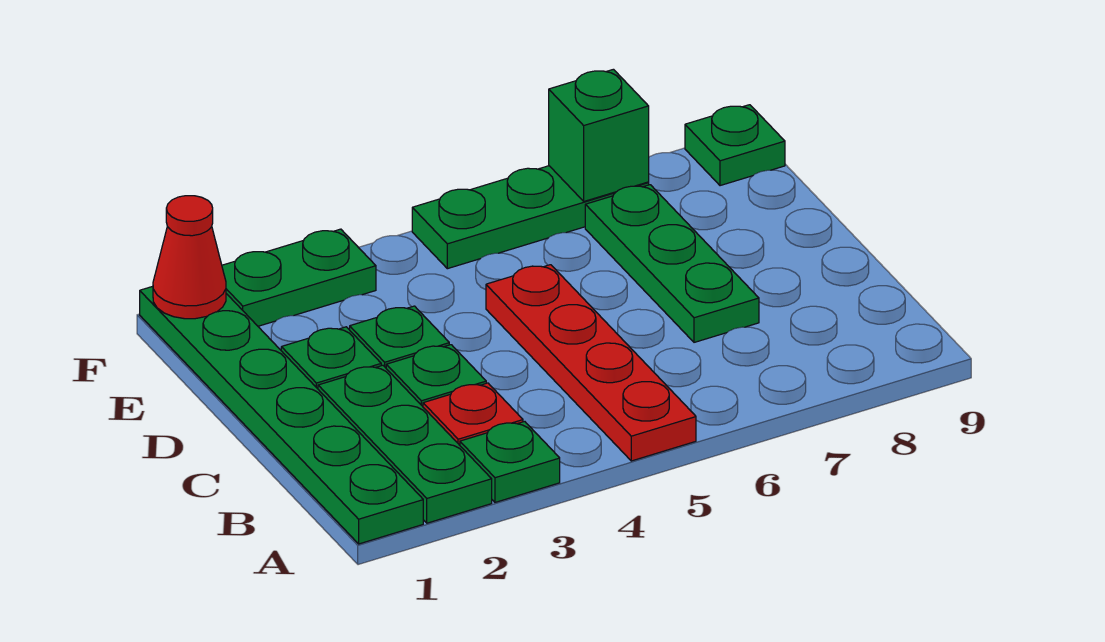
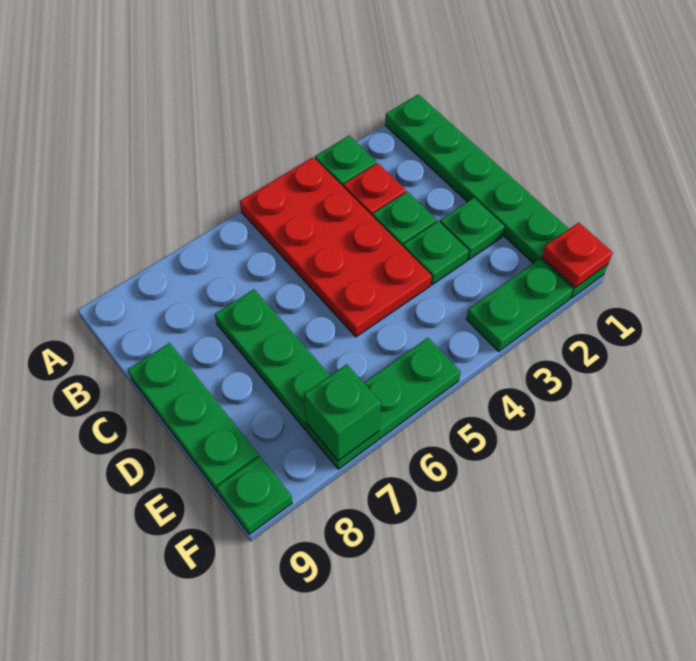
green 1x3 plate [318,365,492,523] -> green 1x3 plate moved to [128,343,259,492]
red 1x4 plate [486,265,696,461] -> red 2x4 plate [240,157,432,337]
red 1x1 cone [153,196,226,319] -> red 1x1 plate [542,223,613,288]

